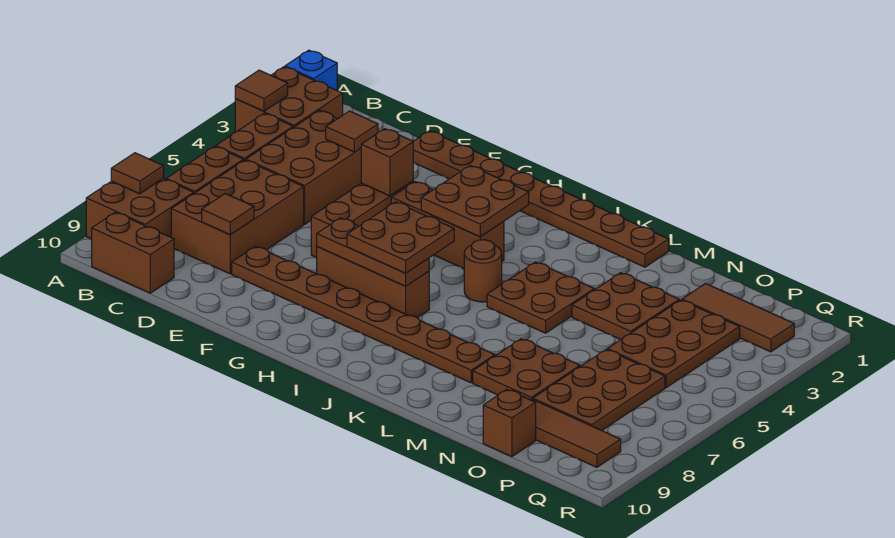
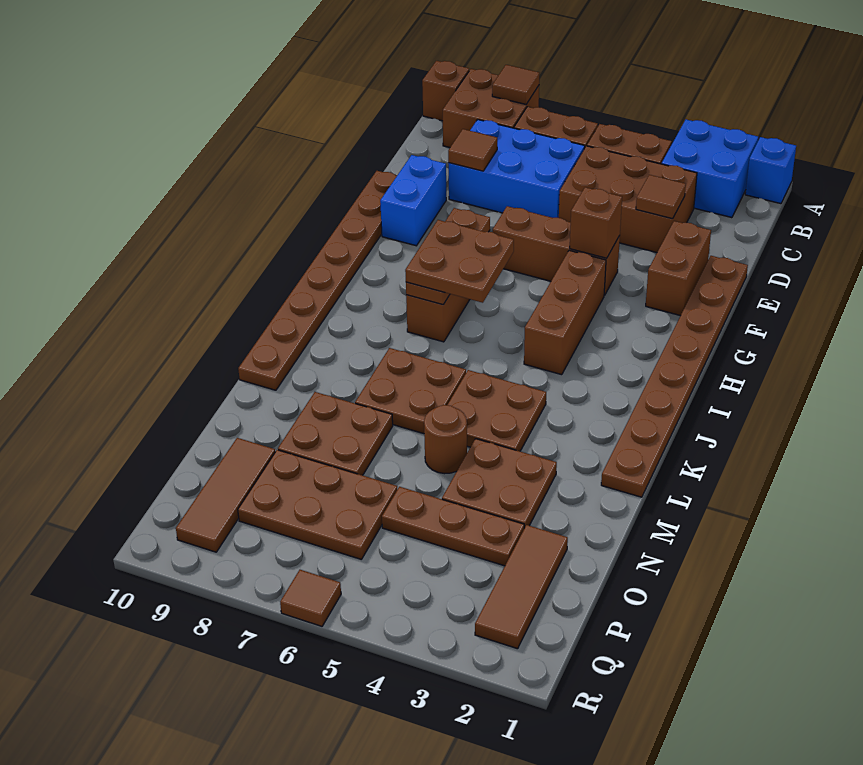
brown 2x2 brick [235,67,343,132] -> blue 2x2 brick [662,120,758,218]
brown 1x1 tile [235,70,288,111] -> brown 1x1 tile moved to [280,570,341,626]
brown 1x2 brick [92,212,174,293] -> brown 1x2 brick moved to [646,221,711,316]
brown 2x3 brick [171,160,304,274] -> blue 2x3 brick [448,120,585,218]
brown 1x8 plate [232,246,495,383] -> brown 1x8 plate moved to [238,171,397,390]
none -> blue 1x2 brick [380,155,446,246]
brown 2x2 plate [421,166,529,237] -> brown 2x2 plate moved to [355,348,466,434]
brown 1x1 round brick [464,240,502,302] -> brown 1x1 round brick moved to [424,405,467,474]
brown 2x3 plate [607,300,740,388] -> brown 1x3 plate [382,487,524,566]
brown 1x1 brick [483,390,536,457] -> brown 1x1 brick moved to [422,61,469,121]

